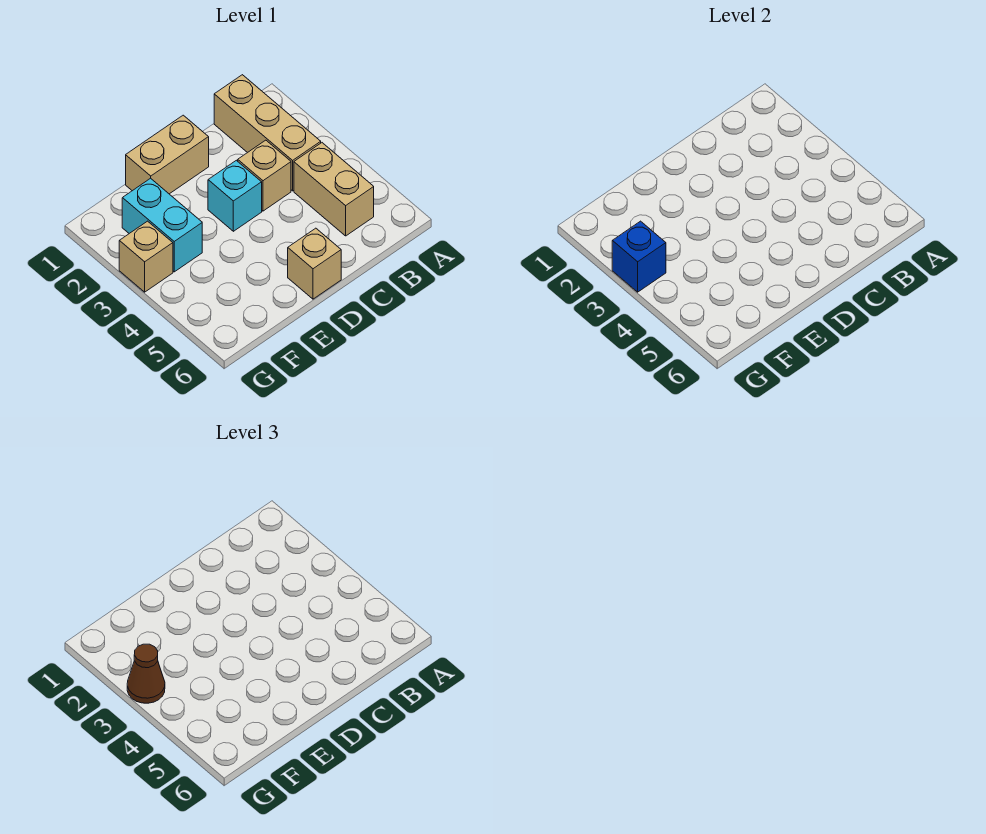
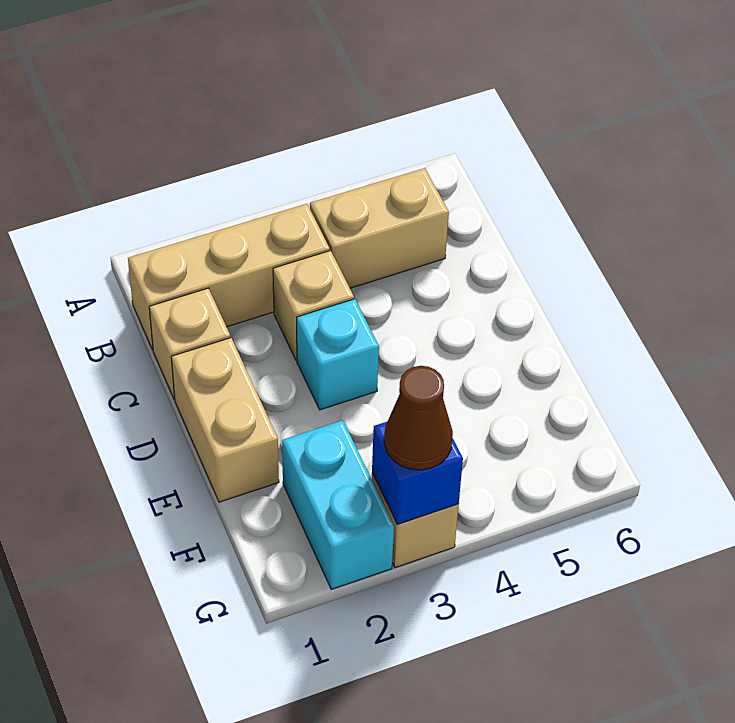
tan 1x1 brick [288,228,341,299] -> tan 1x1 brick moved to [149,288,230,399]
cyan 1x2 brick [122,178,202,272] -> cyan 1x2 brick turned to [282,420,394,589]

